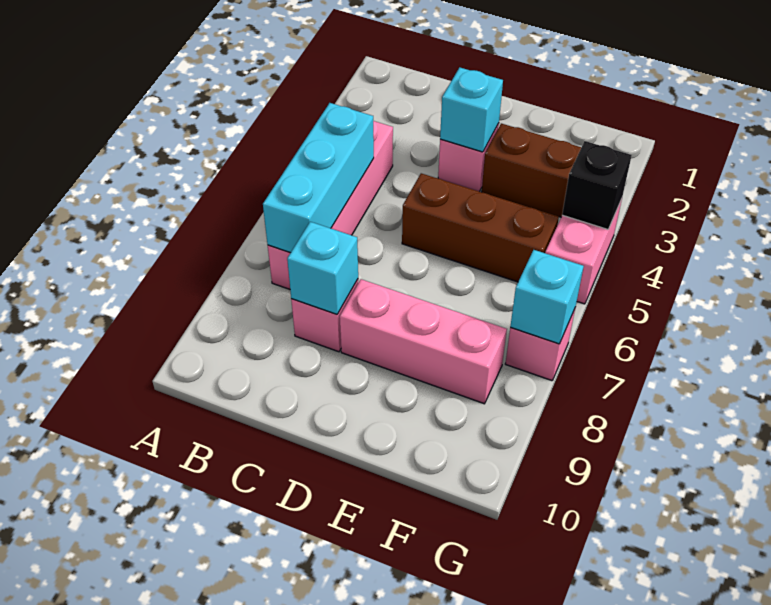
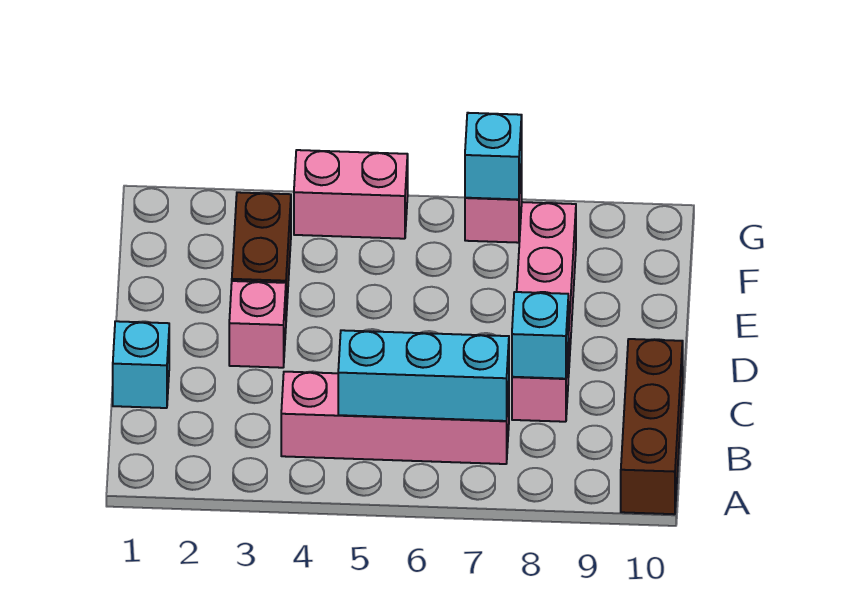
cyan 1x1 brick [440,67,503,152] -> cyan 1x1 brick moved to [113,321,169,408]
brown 1x3 brick [402,173,559,282] -> brown 1x3 brick moved to [621,339,683,514]
black 1x1 brick [562,141,632,229] -> none

